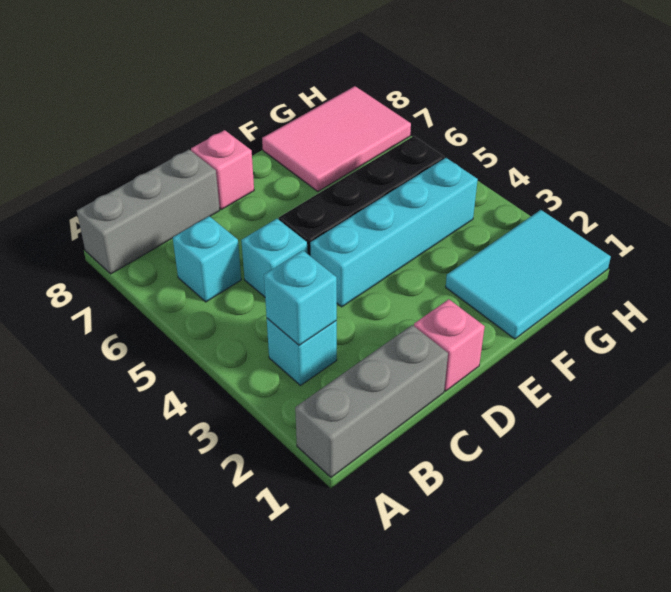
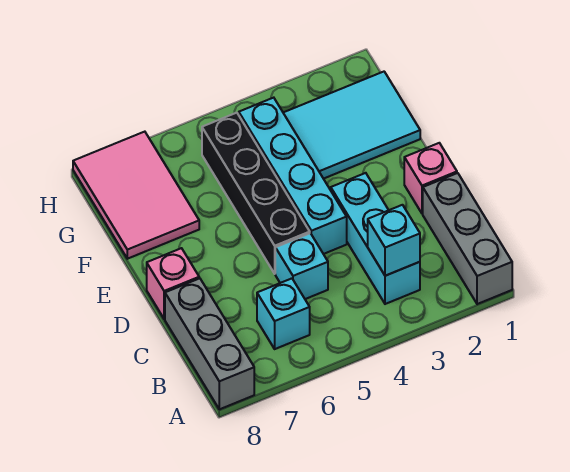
cyan 1x1 brick [267,318,337,385] -> cyan 1x3 brick [331,173,420,304]
cyan 2x3 tile [446,210,611,339] -> cyan 2x3 tile turned to [283,72,420,179]

